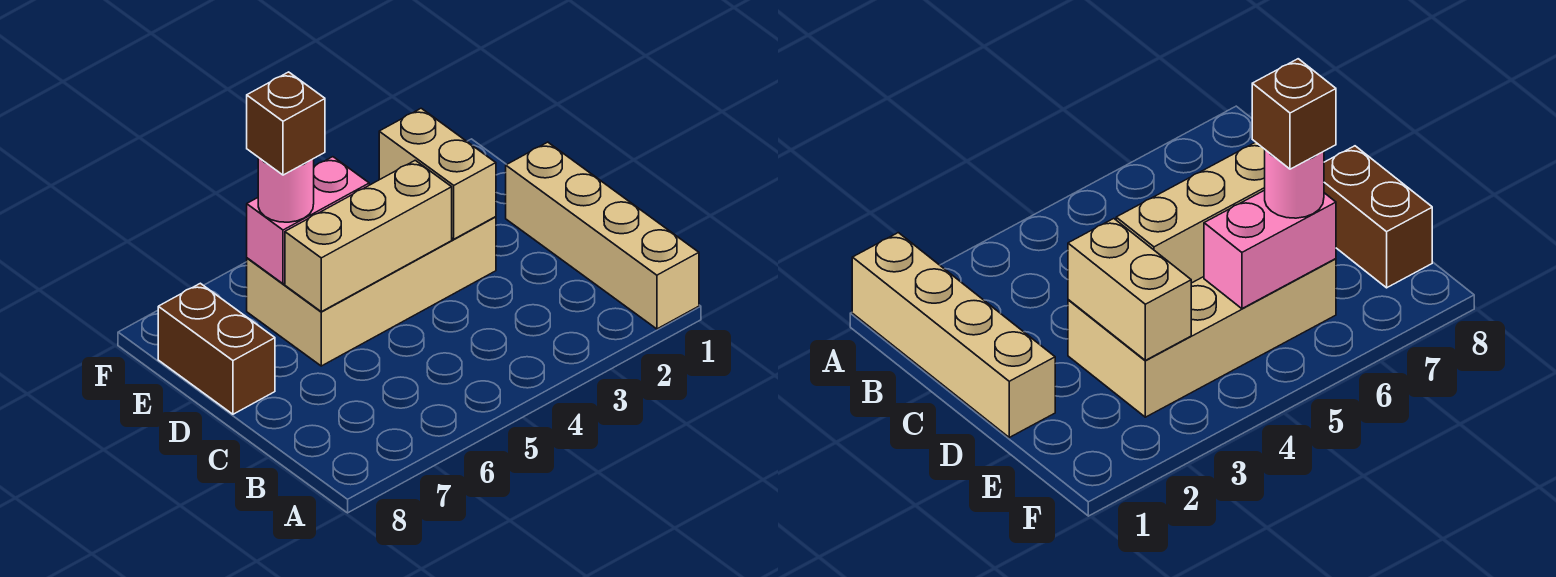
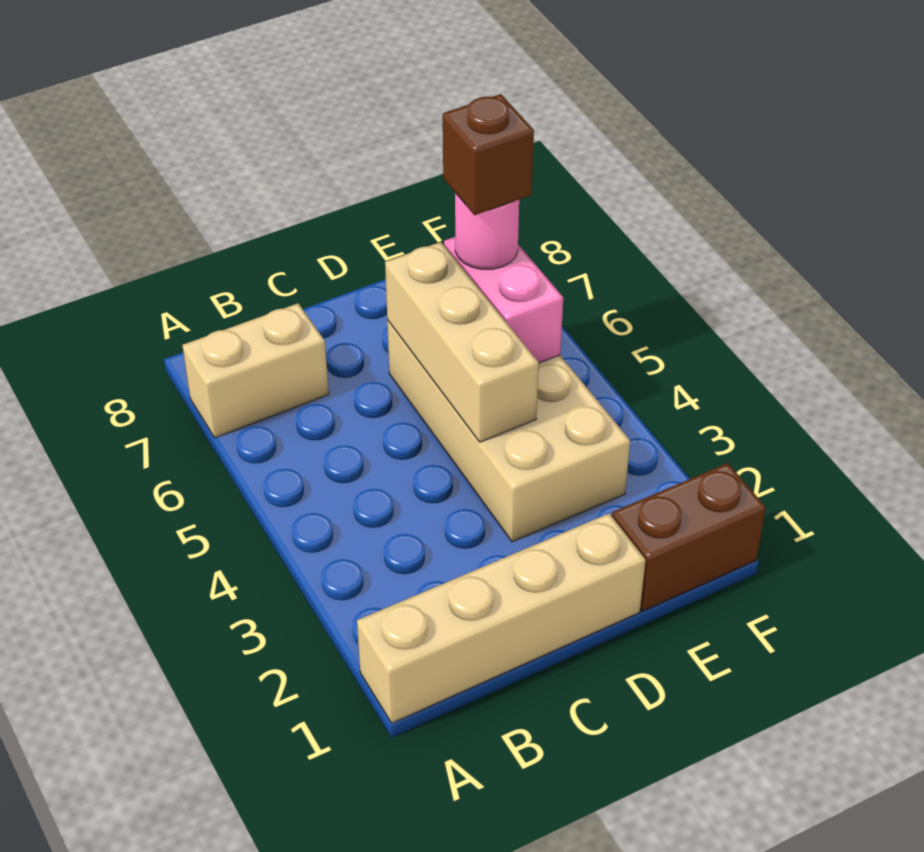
tan 1x2 brick [379,108,496,239] -> tan 1x2 brick moved to [182,303,329,438]
brown 1x2 brick [158,283,275,414] -> brown 1x2 brick moved to [612,463,766,611]

